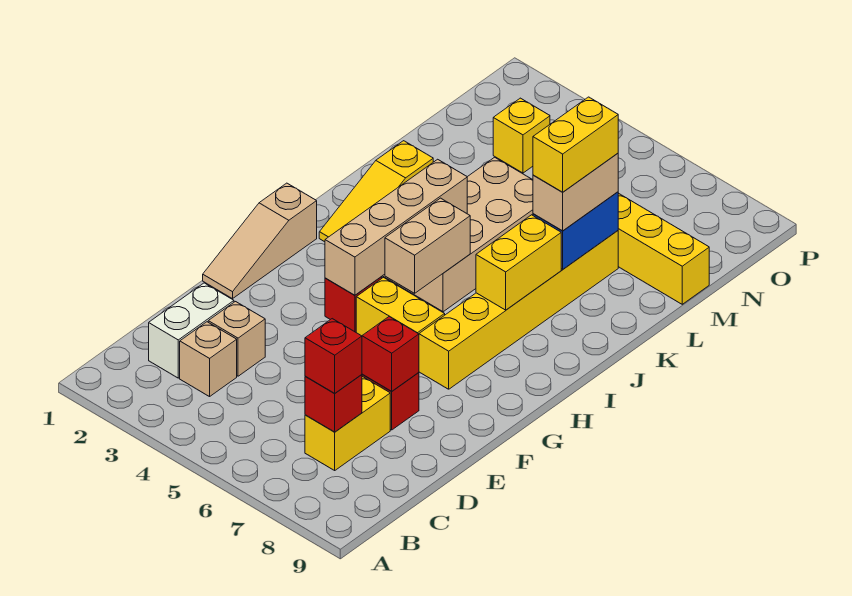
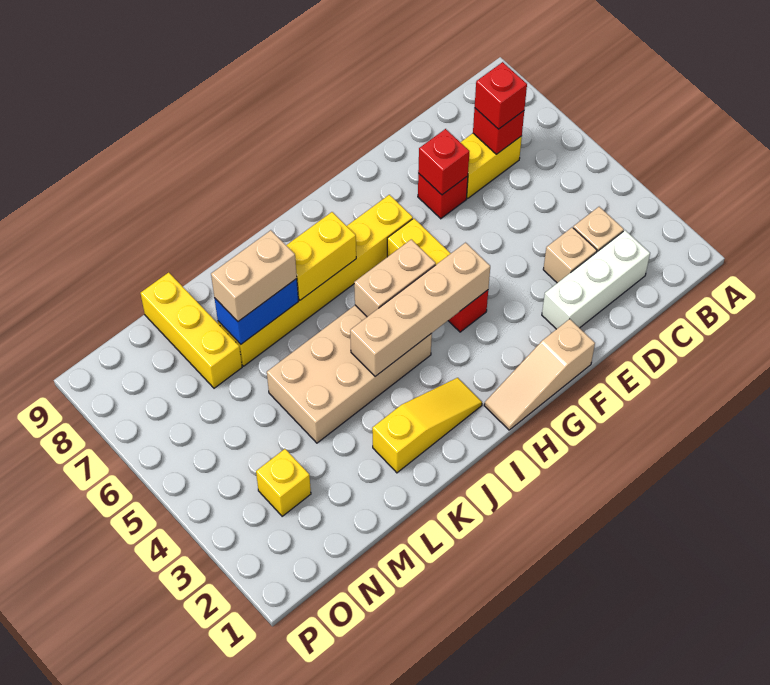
white 1x2 brick [149,283,234,378] -> white 1x3 brick [542,230,650,329]
tan 1x3 slope [203,183,317,299] -> tan 1x3 slope turned to [484,319,595,430]
yellow 1x2 brick [533,97,618,192] -> none

